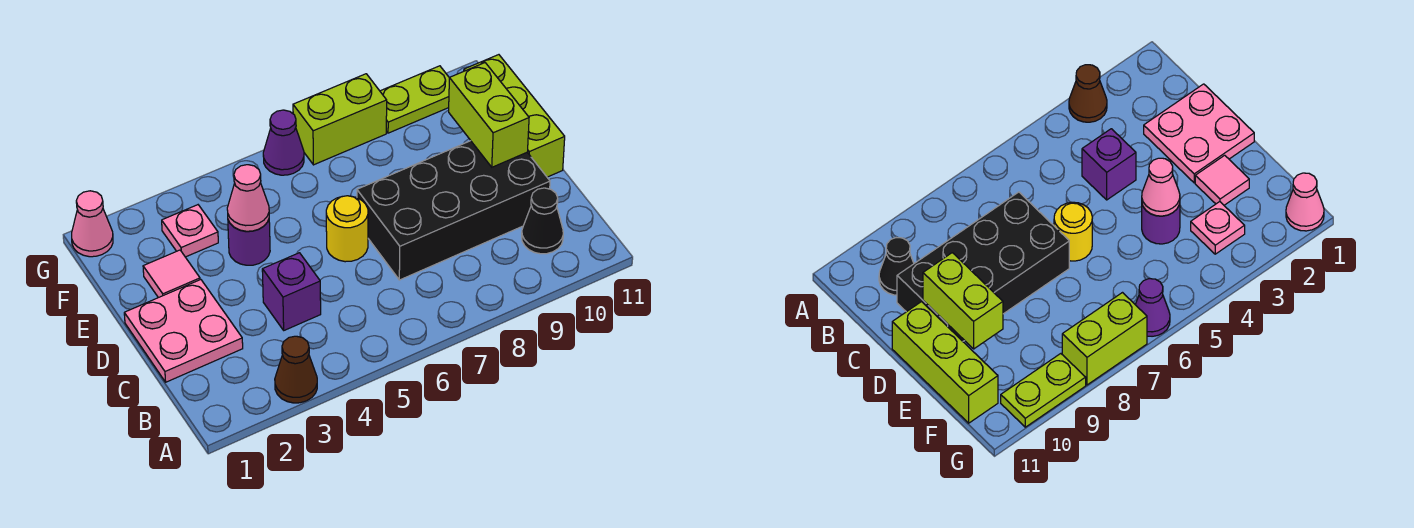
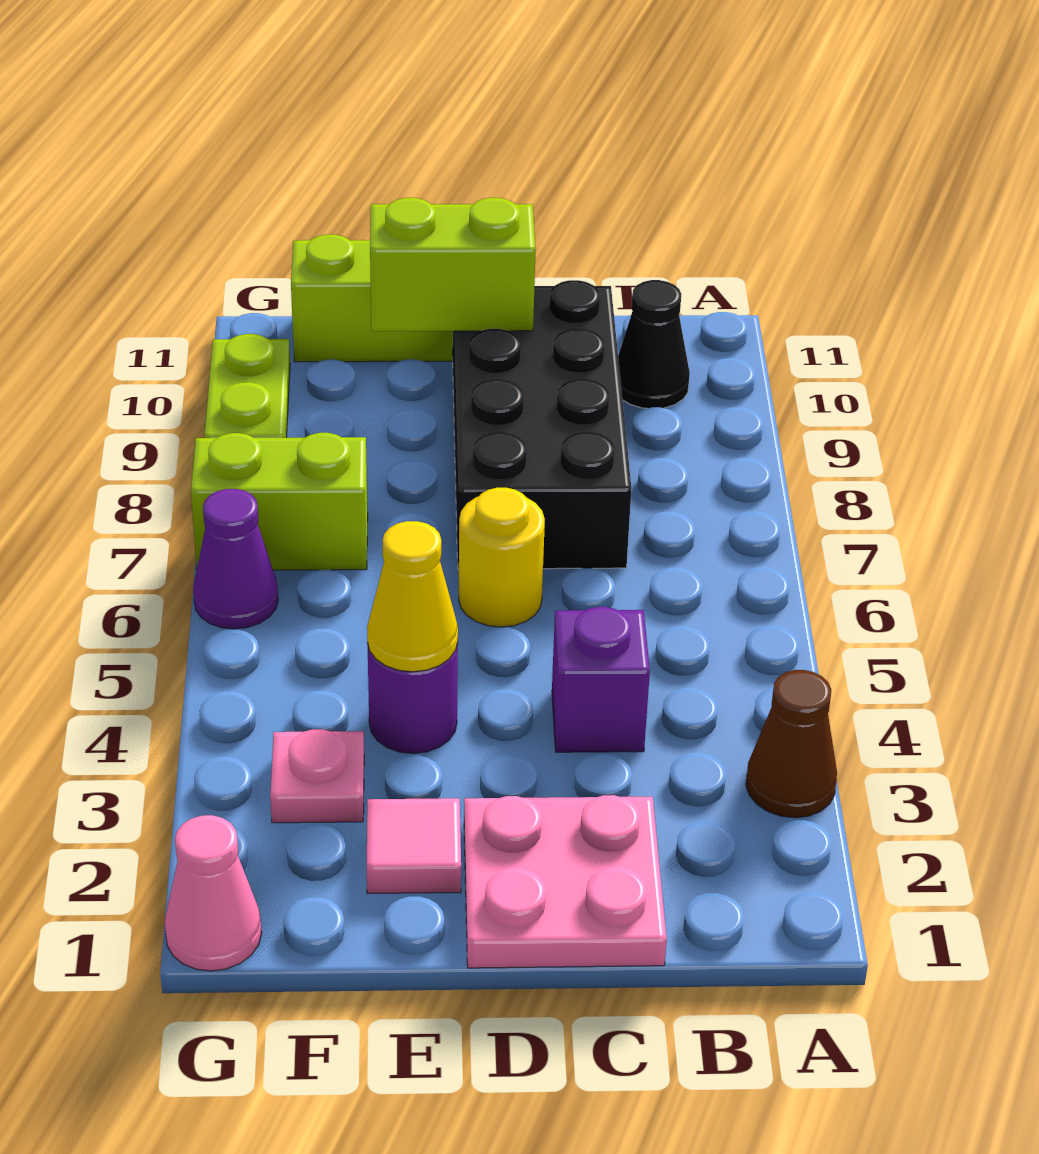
pink 1x1 cone [227,165,269,231] -> yellow 1x1 cone [367,521,458,672]
lime 1x2 brick [293,74,387,165] -> lime 1x2 brick turned to [191,433,368,570]

